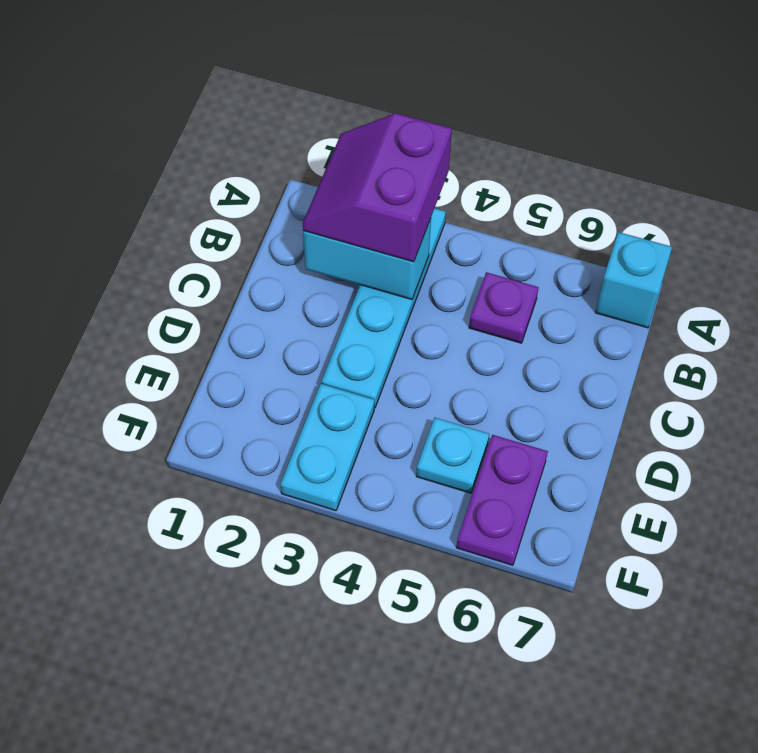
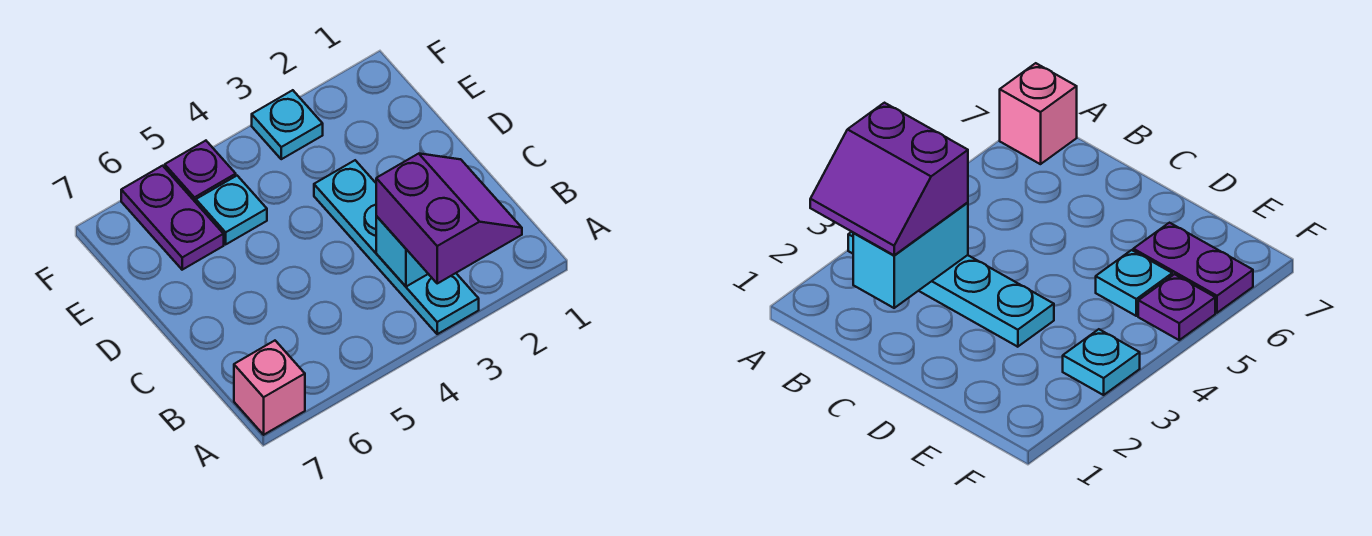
cyan 1x1 brick [595,232,672,328] -> pink 1x1 brick [234,341,305,435]
purple 1x1 plate [469,272,539,343] -> purple 1x1 plate moved to [165,141,236,202]
cyan 1x2 plate [280,384,374,511] -> cyan 1x1 plate [252,90,323,159]

